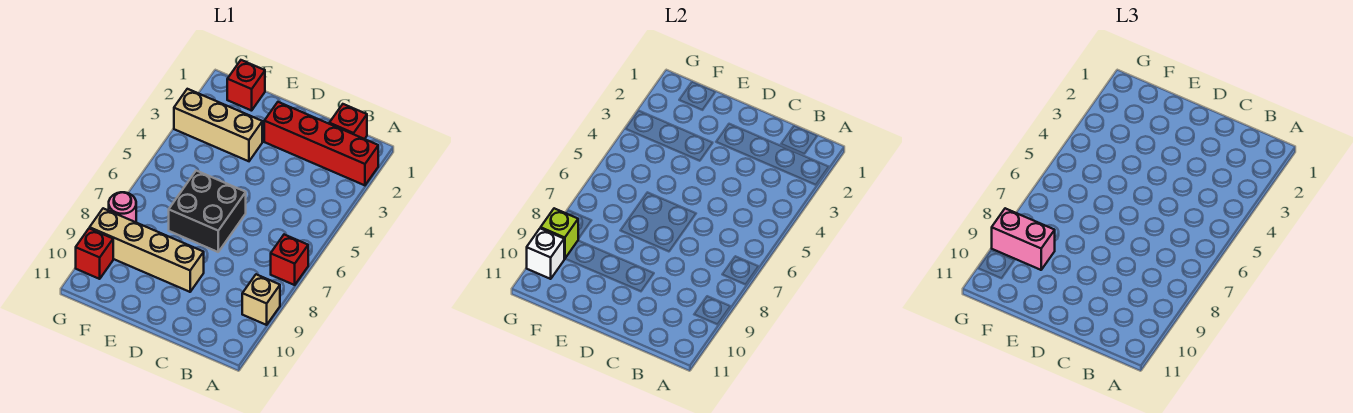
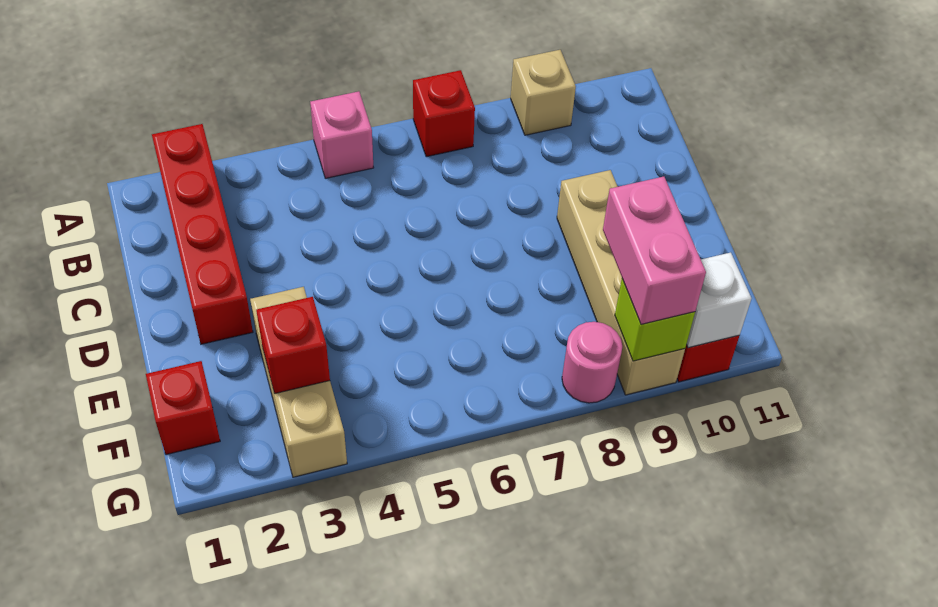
none -> pink 1x1 brick [310,91,374,178]
red 1x1 brick [329,104,367,139] -> red 1x1 brick moved to [256,297,330,394]
black 2x2 brick [169,171,246,252] -> none

